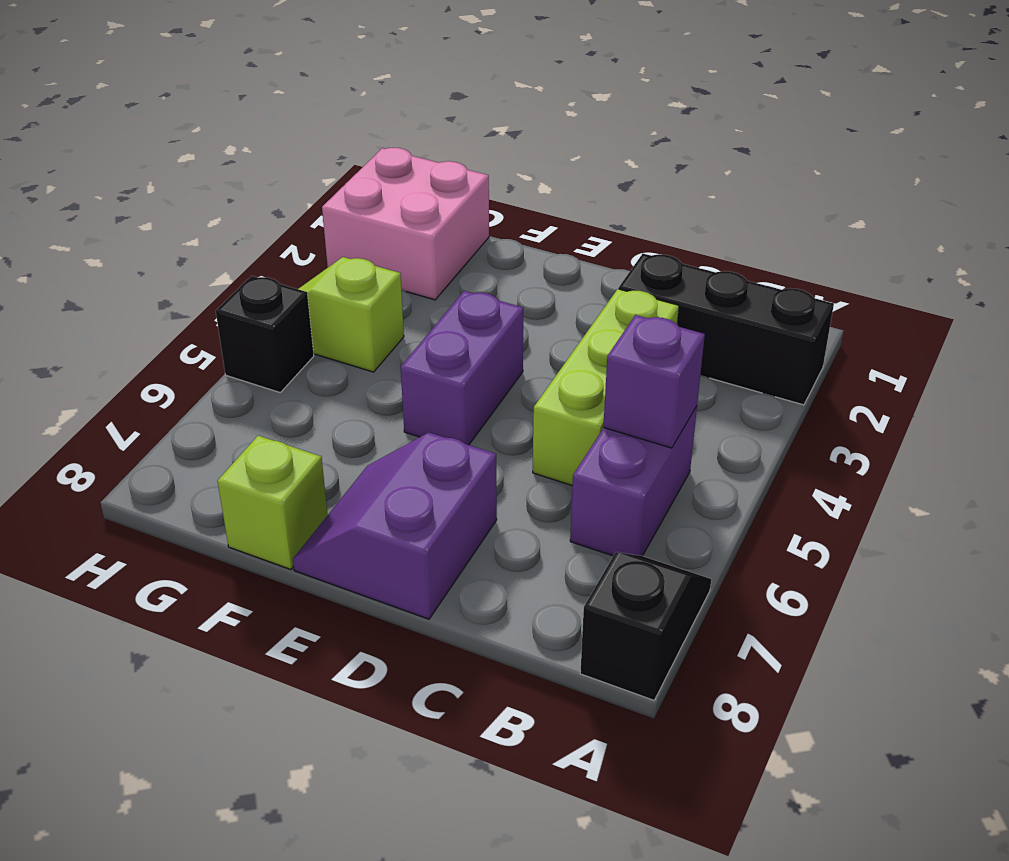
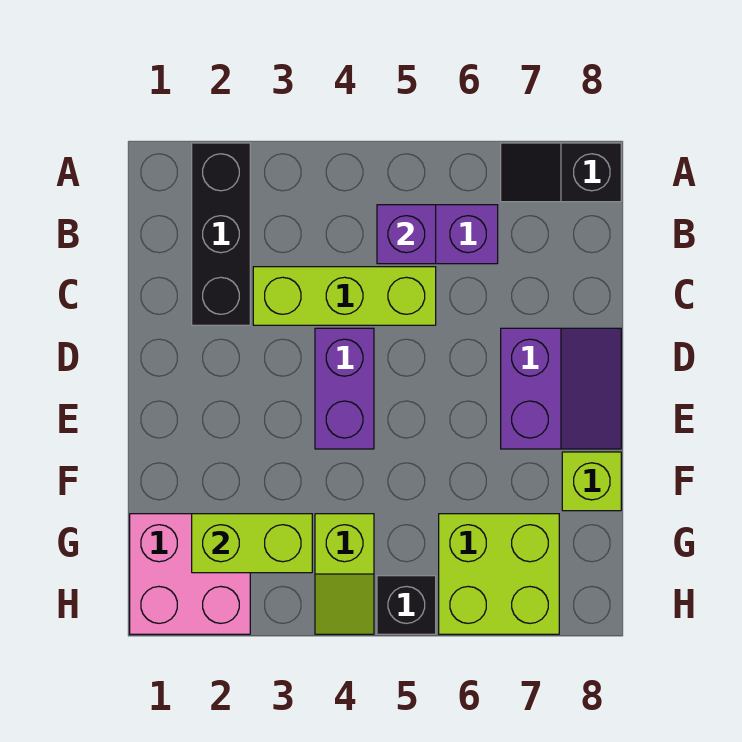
purple 2x2 slope [293,433,497,619] -> purple 2x2 slope turned to [501,328,621,449]
purple 1x2 brick [401,291,523,445] -> purple 1x2 brick turned to [315,328,374,449]
none -> lime 1x2 brick [192,514,312,573]
none -> lime 2x2 brick [439,514,559,634]

